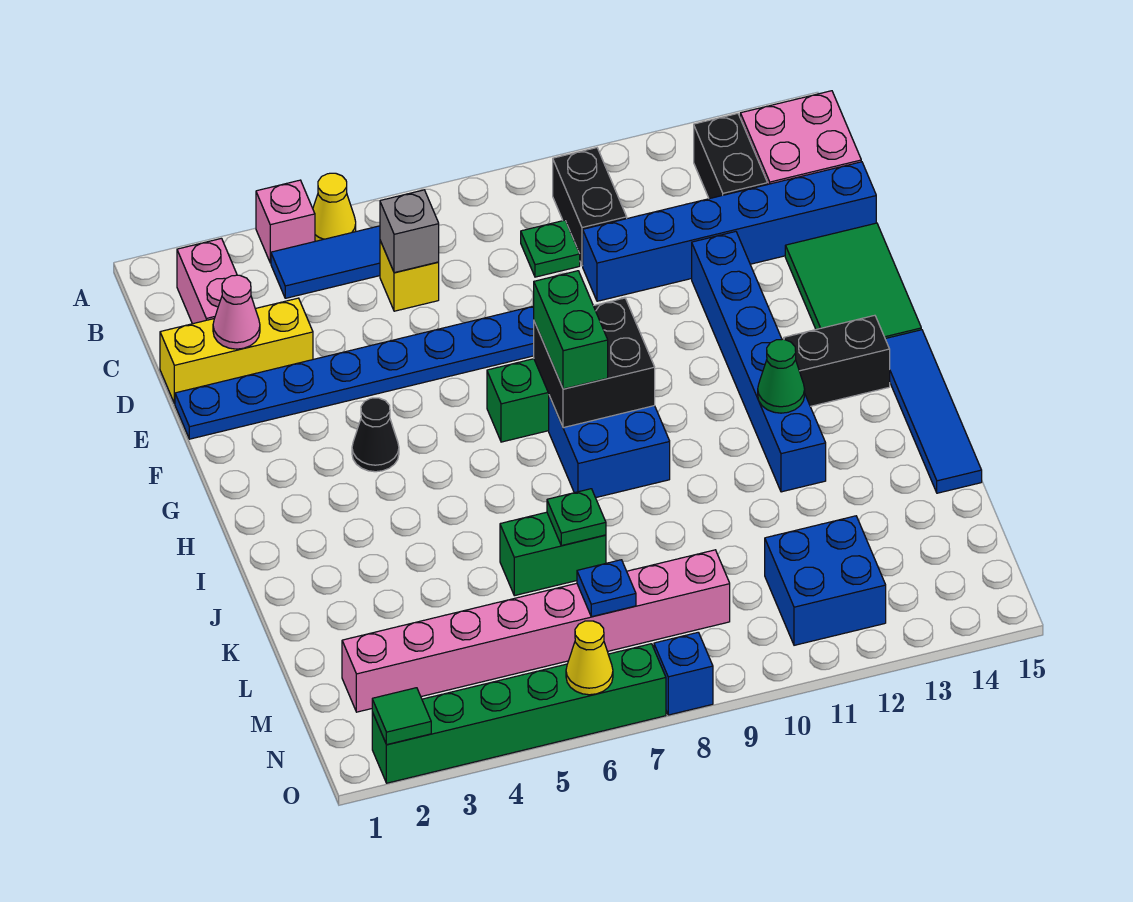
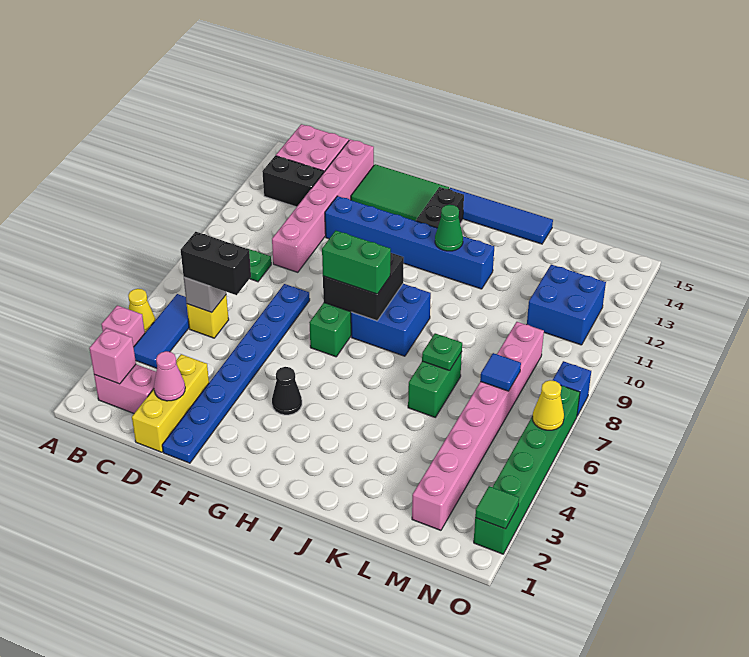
none -> pink 1x1 brick [89,328,136,384]
black 1x2 brick [553,148,627,266] -> black 1x2 brick moved to [181,232,251,295]
blue 1x6 brick [583,162,876,301] -> pink 1x6 brick [272,139,374,272]
blue 1x1 plate [577,560,636,617] -> blue 1x1 tile [480,353,521,391]

